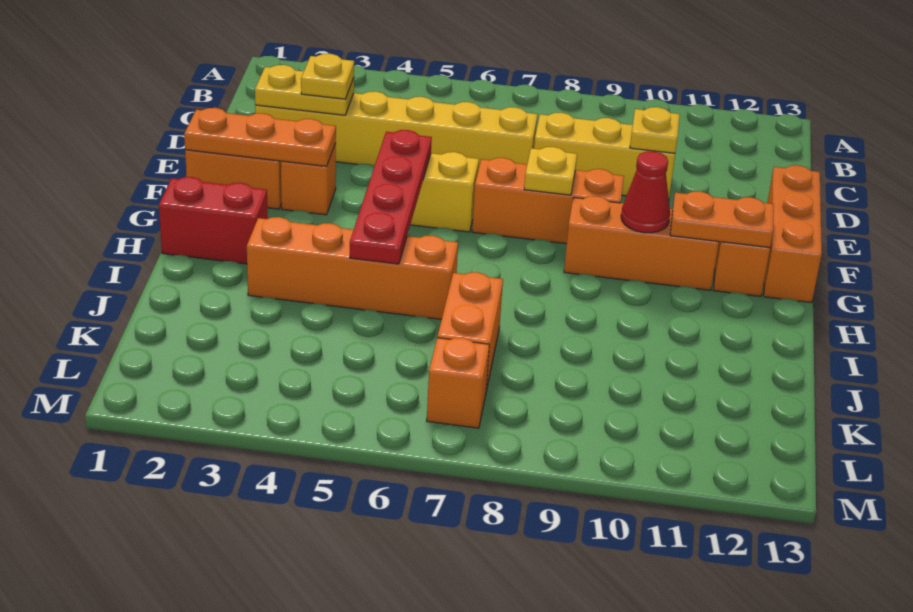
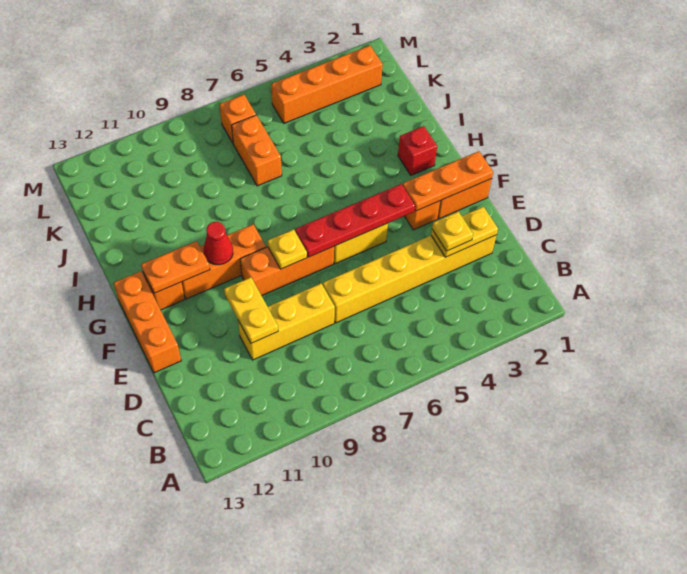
yellow 1x1 plate [630,107,680,153] -> yellow 1x2 plate [224,277,278,343]
red 1x4 plate [350,130,432,264] -> red 1x4 plate turned to [295,184,415,257]
red 1x2 brick [159,177,268,264] -> red 1x1 brick [398,126,437,175]
orange 1x4 brick [247,217,458,319] -> orange 1x4 brick moved to [271,46,383,123]

